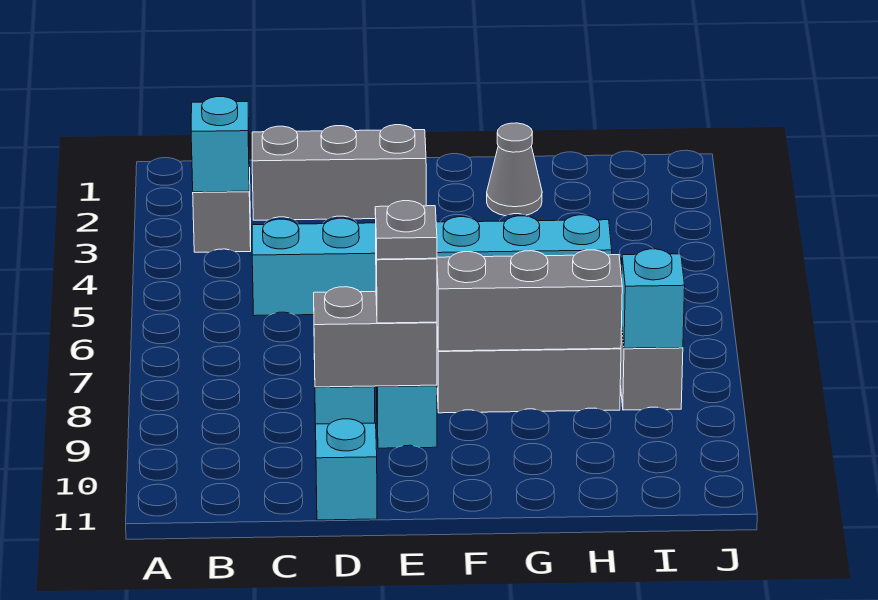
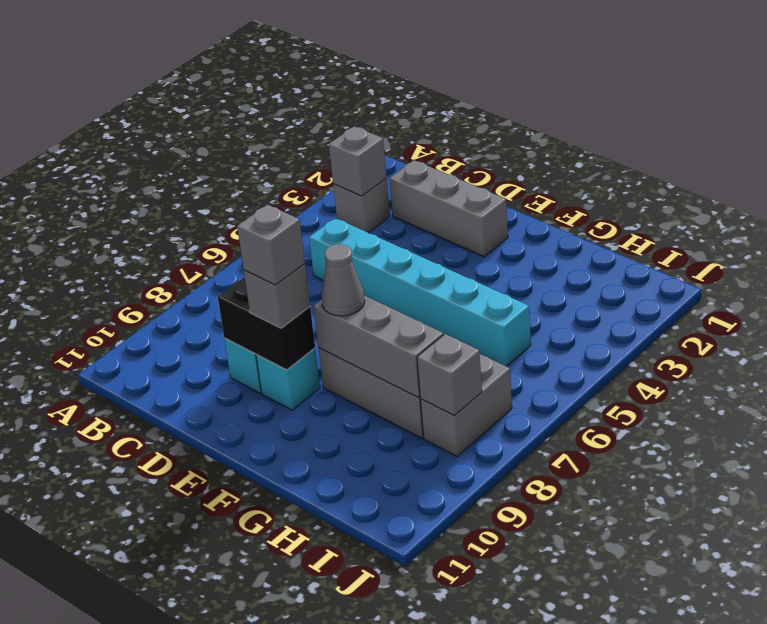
cyan 1x1 brick [191,97,249,192] -> grey 1x1 brick [329,126,387,196]
grey 1x2 brick [314,287,437,387] -> black 1x2 brick [218,277,315,370]
cyan 1x1 brick [316,419,377,520] -> none
grey 1x1 plate [375,201,437,259] -> grey 1x1 brick [237,205,305,285]
grey 1x1 cone [487,123,542,216] -> grey 1x1 cone moved to [321,244,365,316]
cyan 1x1 brick [622,249,685,348] -> grey 1x1 brick [417,334,482,415]

